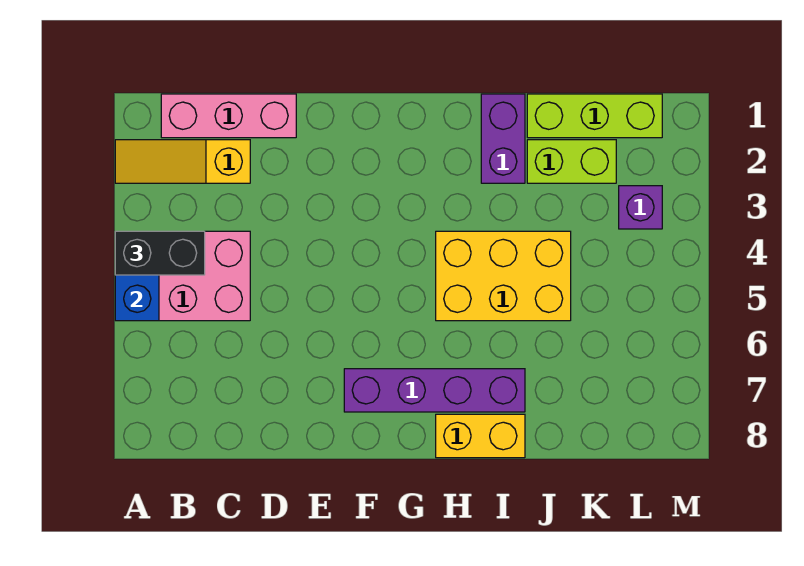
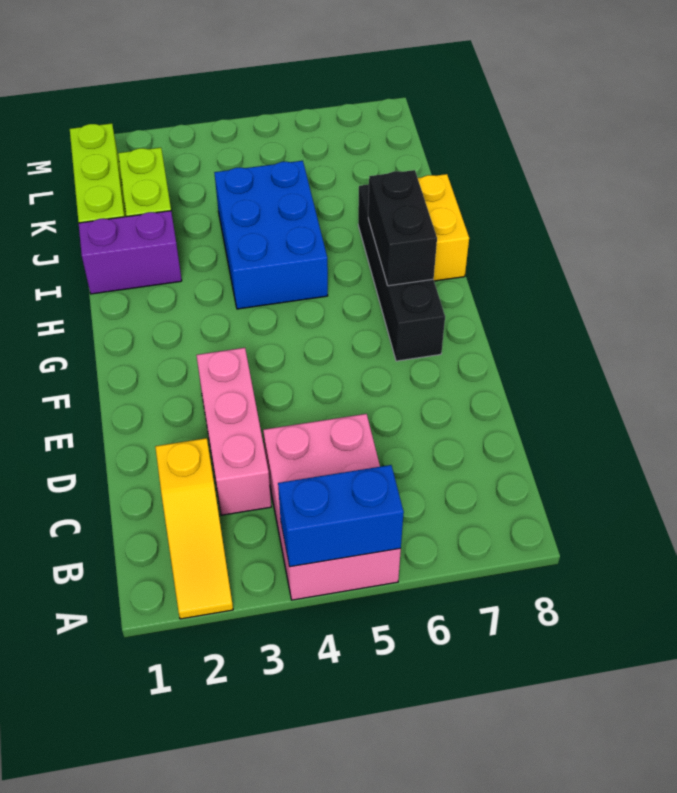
black 1x2 brick [115,231,205,275] -> black 1x2 brick moved to [368,170,437,286]
pink 1x3 brick [161,94,296,138] -> pink 1x3 brick moved to [196,348,271,515]
purple 1x4 brick [344,369,525,412] -> black 1x4 brick [358,184,445,361]
yellow 2x3 brick [436,231,571,321] -> blue 2x3 brick [214,161,328,309]
purple 1x1 brick [619,186,662,229] -> none

